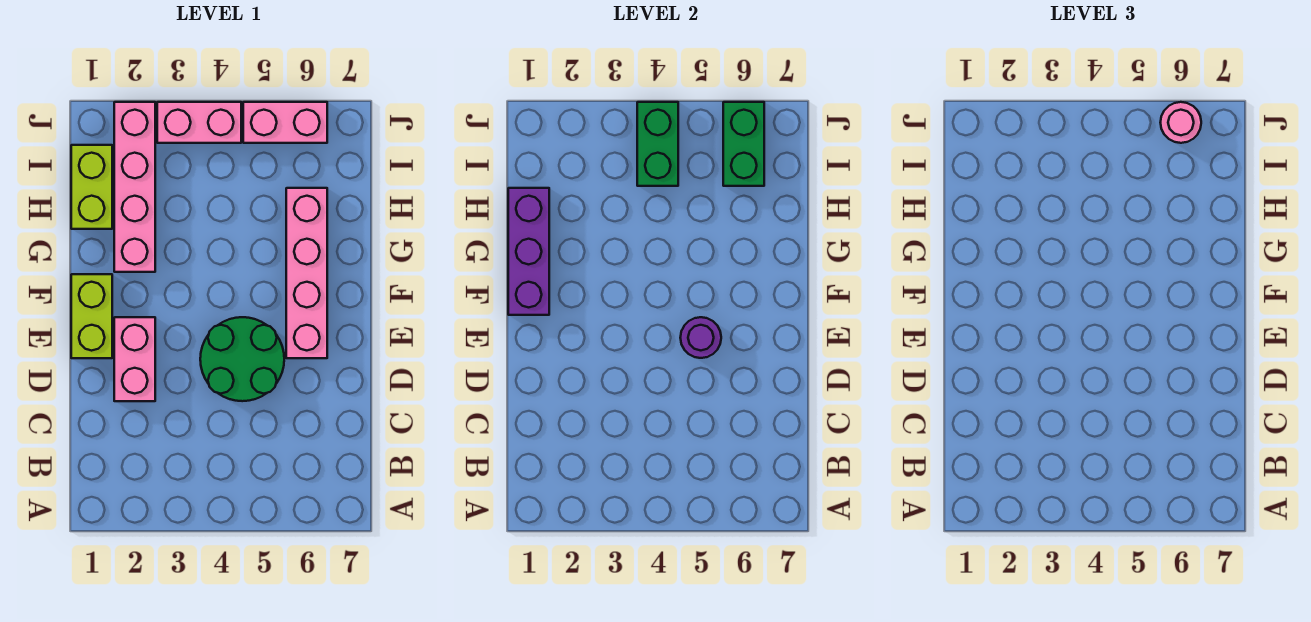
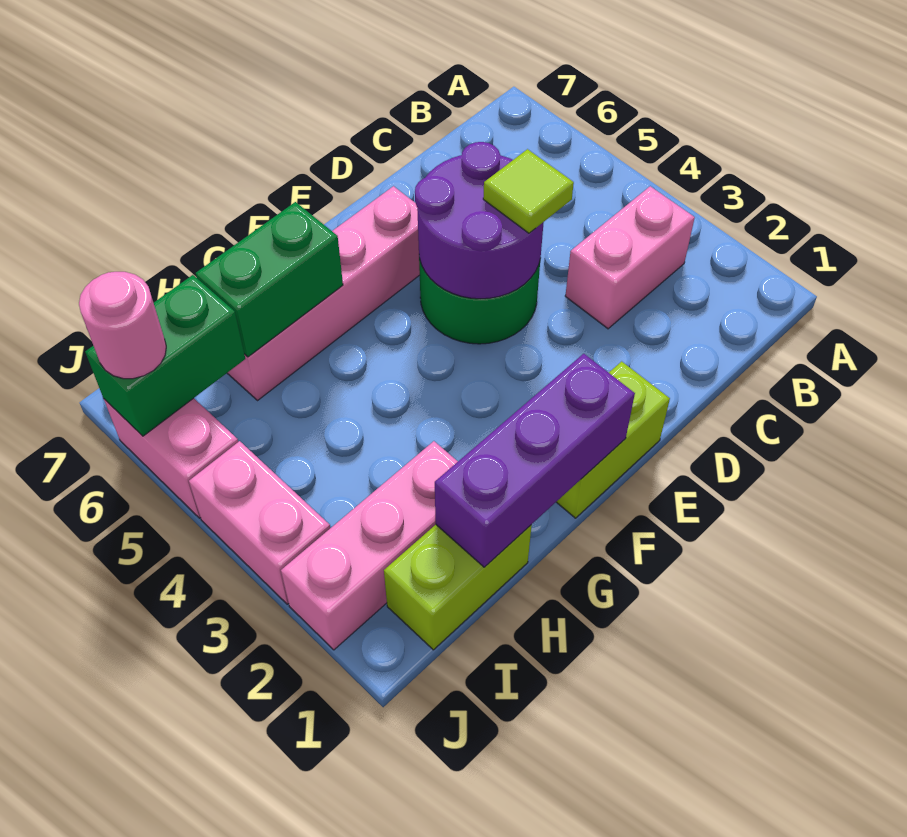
pink 1x2 brick [114,317,155,401] -> pink 1x2 brick moved to [565,186,695,329]
none -> lime 1x1 tile [483,149,574,233]
purple 1x1 round brick [680,317,721,358] -> purple 2x2 round brick [415,142,544,299]
pink 1x4 brick [114,102,155,272] -> pink 1x3 brick [281,441,458,650]
green 1x2 brick [637,102,678,186] -> green 1x2 brick moved to [196,202,343,357]

